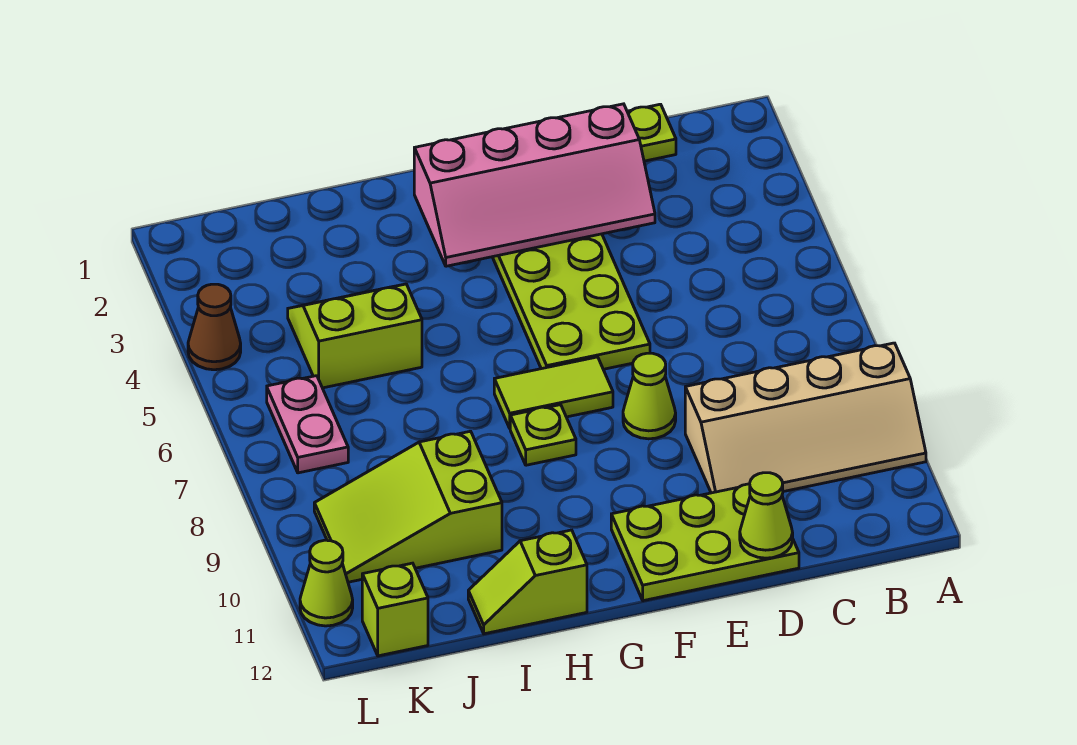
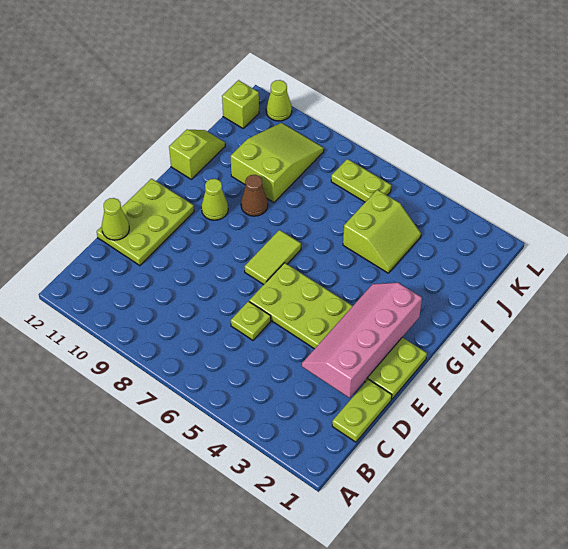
tan 2x4 slope [685,343,926,493] -> none
lime 1x1 cone [623,353,676,439] -> lime 1x1 cone moved to [201,179,228,220]
lime 1x1 plate [510,405,576,465] -> lime 1x1 plate moved to [231,301,271,340]
pink 1x2 plate [267,376,348,473] -> lime 1x2 plate [331,159,391,202]
brown 1x1 cone [188,284,241,370] -> brown 1x1 cone moved to [241,175,268,216]

